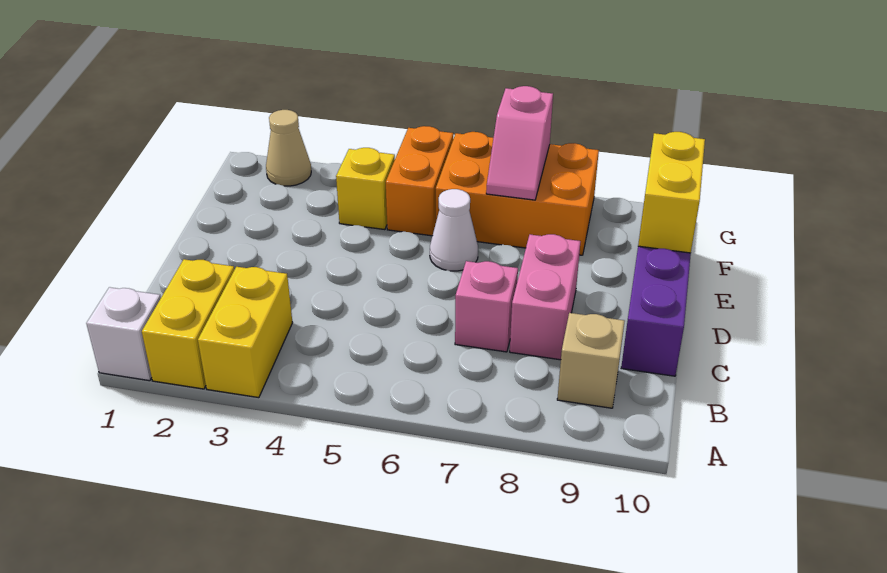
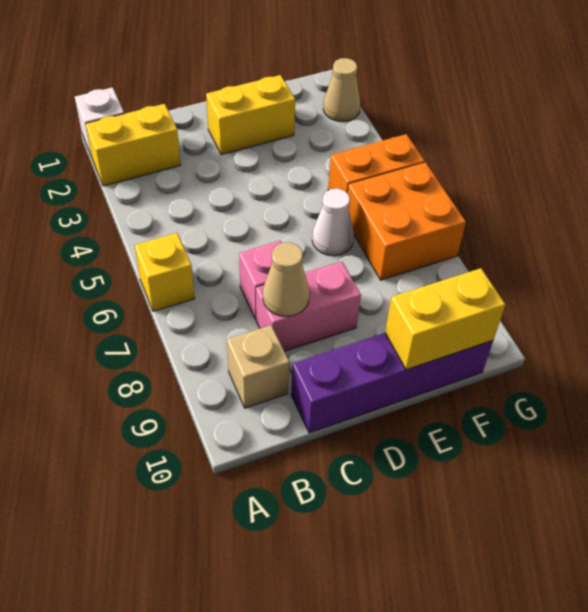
yellow 1x2 brick [198,267,293,398] -> yellow 1x2 brick moved to [206,75,295,155]
none -> tan 1x1 cone [263,242,309,316]
yellow 1x1 brick [336,148,395,230] -> yellow 1x1 brick moved to [135,233,195,311]
orange 2x3 brick [436,132,599,255] -> orange 2x2 brick [348,162,466,280]
pink 1x2 slope [486,86,553,200] -> none

